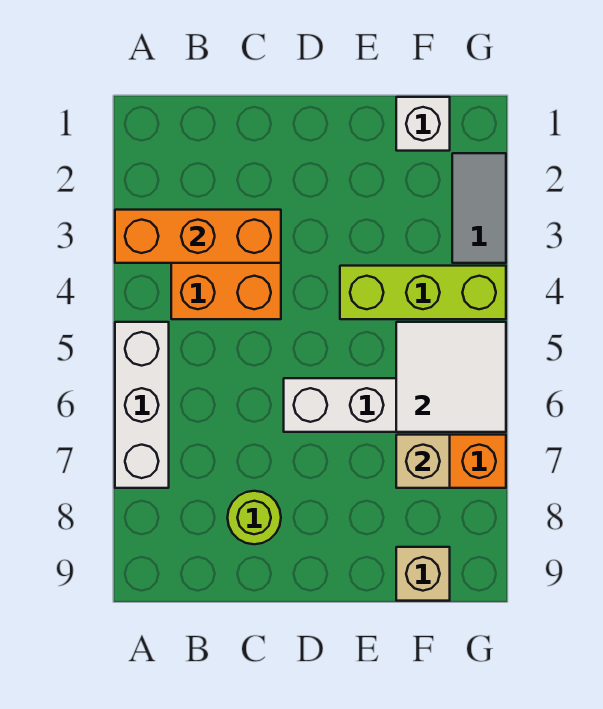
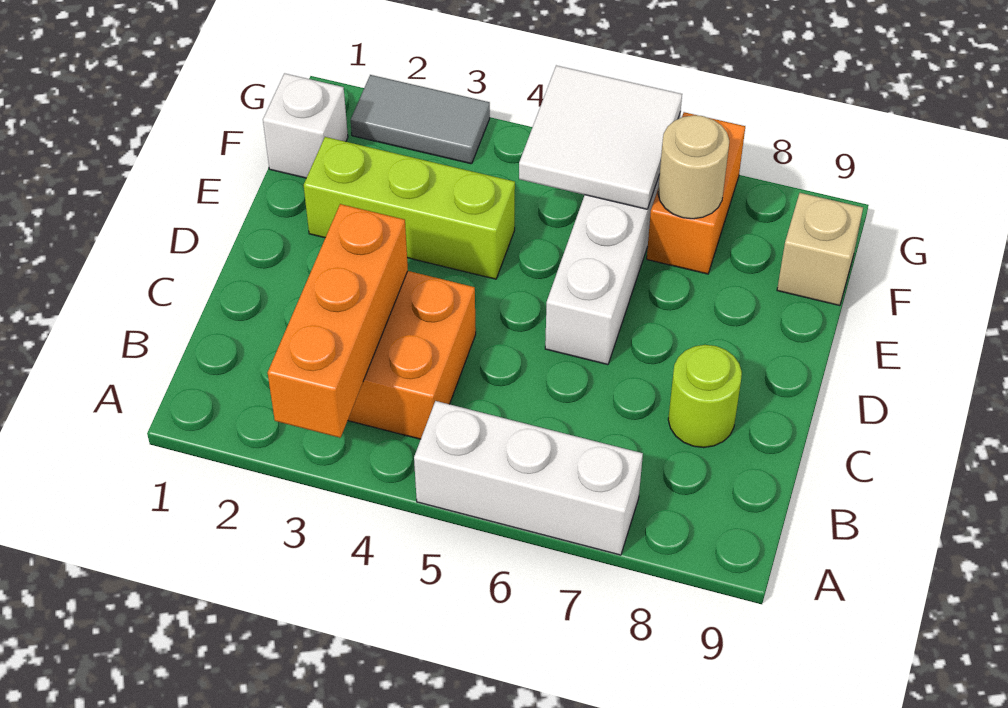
lime 1x3 brick [340,266,506,319] -> lime 1x3 brick turned to [304,137,515,279]
tan 1x1 brick [396,435,450,488] -> tan 1x1 round brick [658,115,729,219]

